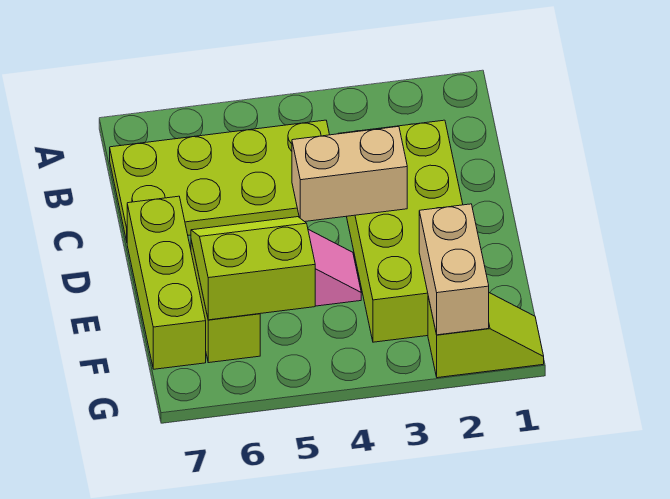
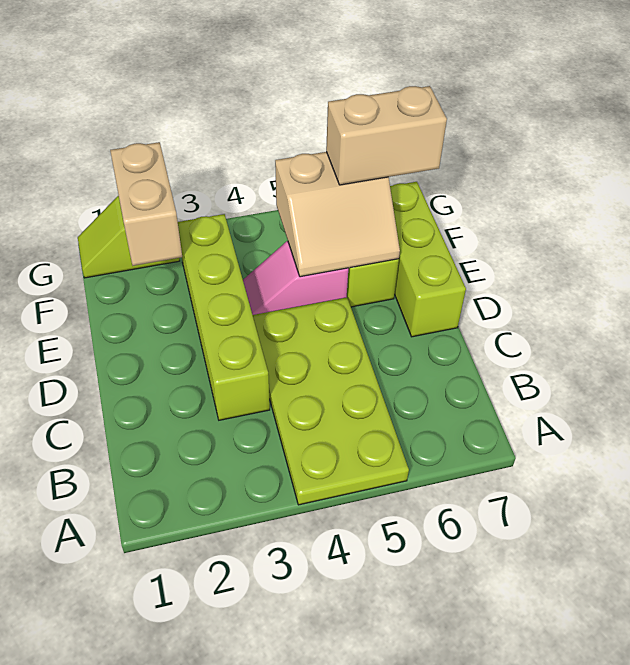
lime 2x4 plate [110,120,330,241] -> lime 2x4 plate turned to [253,297,409,505]
lime 2x4 brick [338,120,463,342] -> lime 1x4 brick [178,214,270,420]
tan 1x2 brick [292,127,407,222] -> tan 1x2 brick moved to [326,86,447,185]
lime 2x2 slope [191,217,315,320] -> tan 2x2 slope [275,152,400,277]

